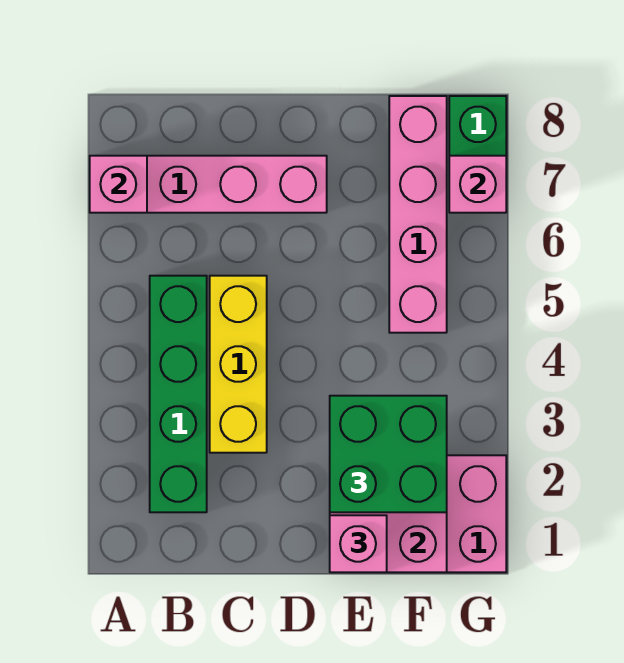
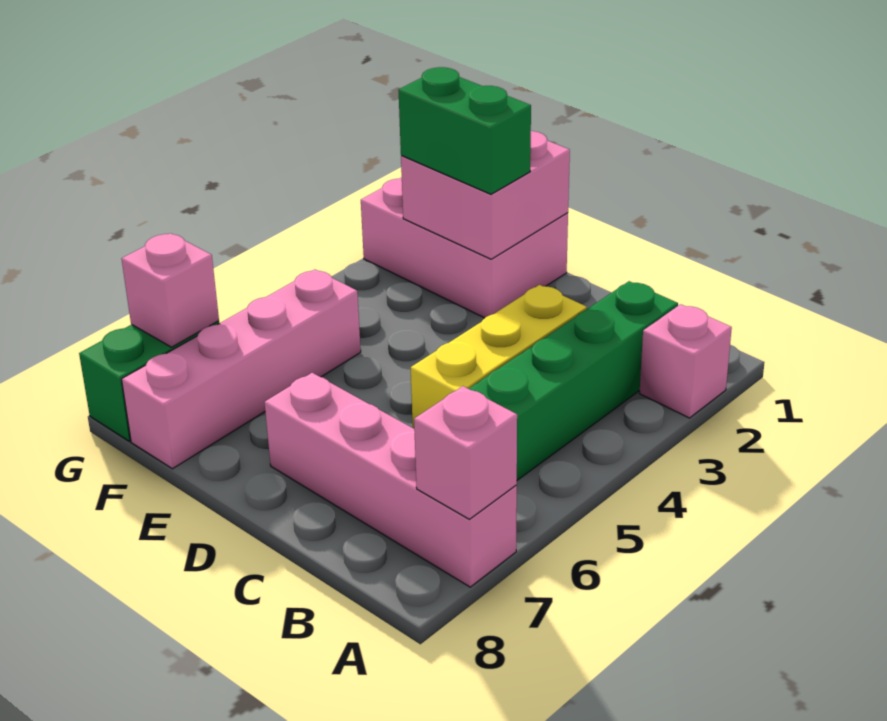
pink 1x1 brick [330,515,387,572] -> pink 1x1 brick moved to [639,304,732,418]
green 2x2 brick [330,396,447,512] -> green 1x2 brick [399,67,531,194]

